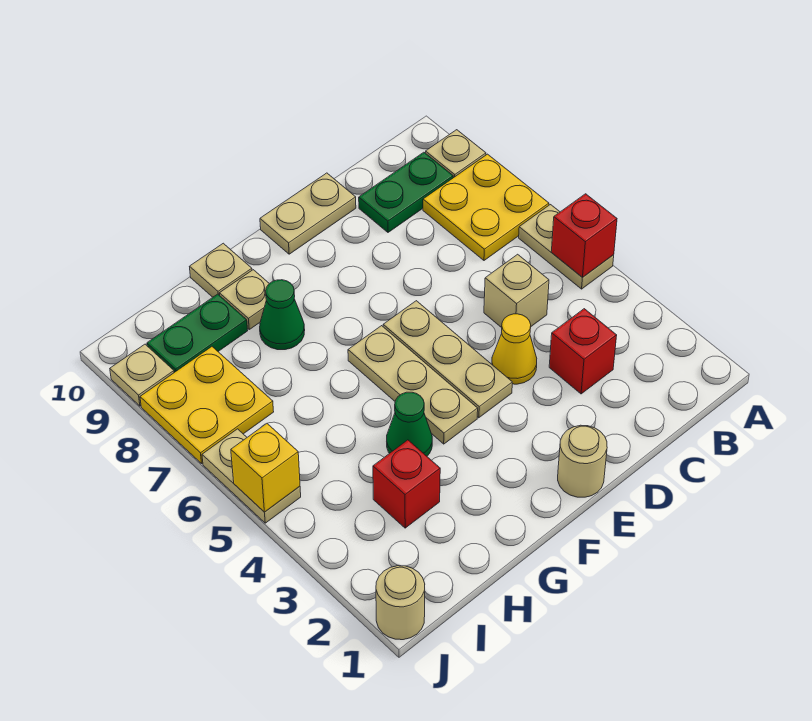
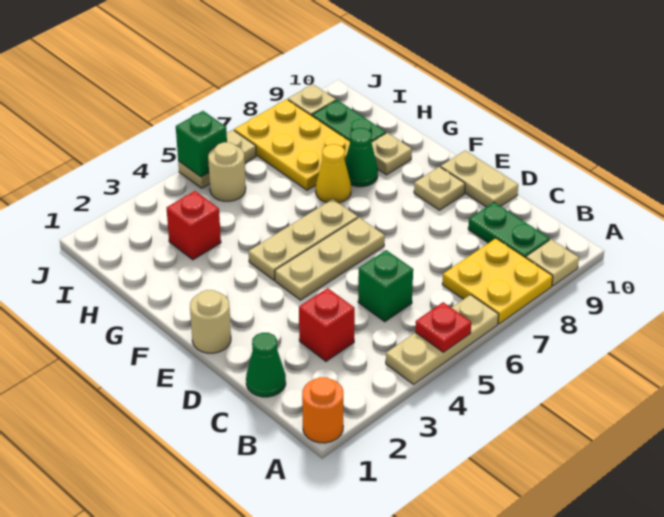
none -> orange 1x1 round brick [302,377,343,443]
tan 1x2 plate [519,205,614,289] -> tan 1x3 plate [386,295,499,384]
red 1x1 brick [551,194,617,278] -> red 1x1 plate [415,302,471,352]
tan 1x1 brick [484,254,549,328] -> green 1x1 brick [358,250,413,322]
yellow 1x1 cone [492,314,537,384] -> yellow 1x1 cone moved to [316,144,351,203]
green 1x1 cone [387,392,432,456] -> green 1x1 cone moved to [246,333,286,397]
tan 1x1 plate [190,243,252,297] -> tan 1x1 plate moved to [414,167,465,210]
yellow 2x2 plate [140,347,274,463] -> yellow 2x3 plate [234,99,350,190]
tan 1x1 round brick [376,566,425,640] -> tan 1x1 round brick moved to [208,142,246,201]
yellow 1x1 brick [231,424,300,512] -> green 1x1 brick [176,111,227,177]

